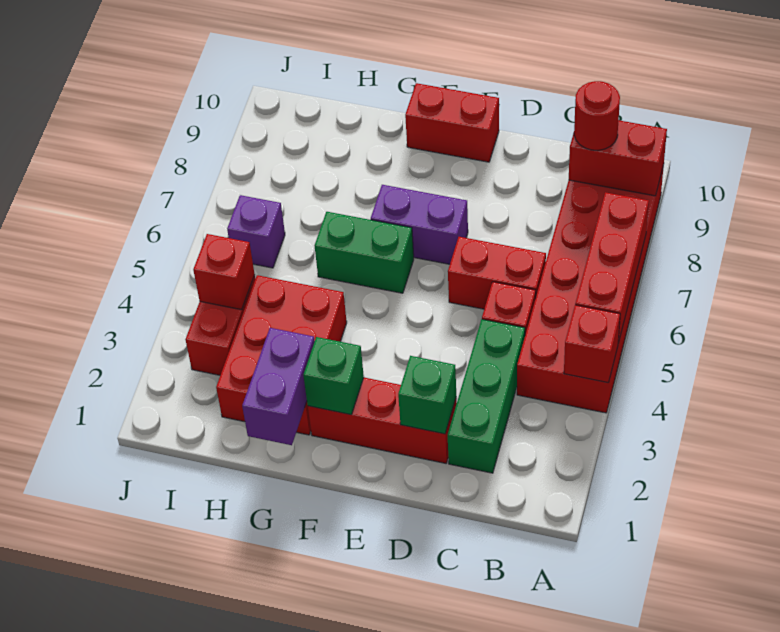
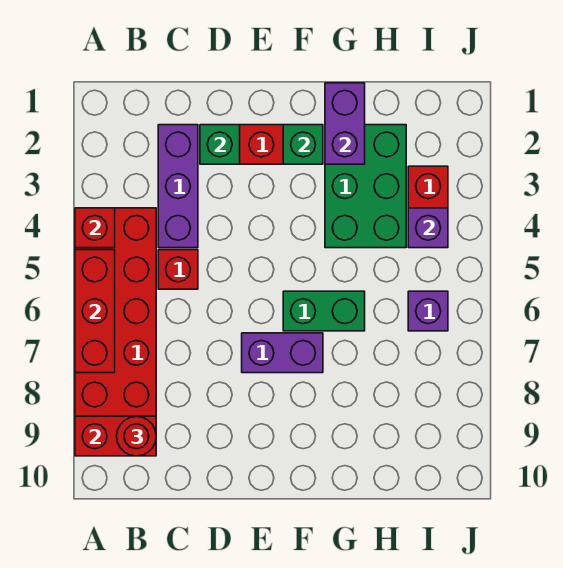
green 1x3 brick [448,319,525,473] -> purple 1x3 brick [158,125,198,248]
red 1x2 brick [448,237,546,309] -> none
red 1x2 brick [405,83,499,162] -> none
red 2x3 brick [216,275,347,435] -> green 2x3 brick [325,125,406,248]
red 1x1 brick [193,234,255,310] -> purple 1x1 brick [408,208,448,248]

